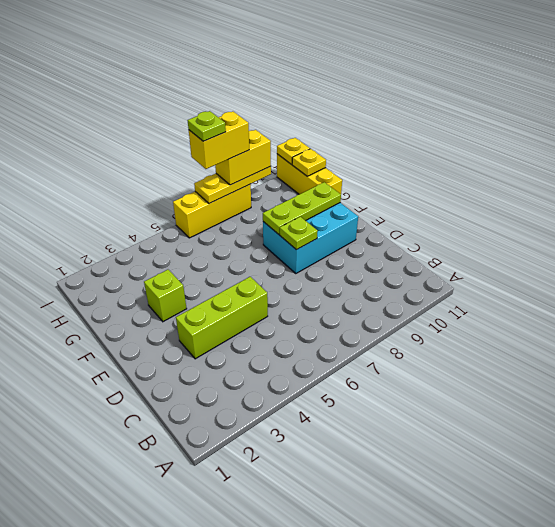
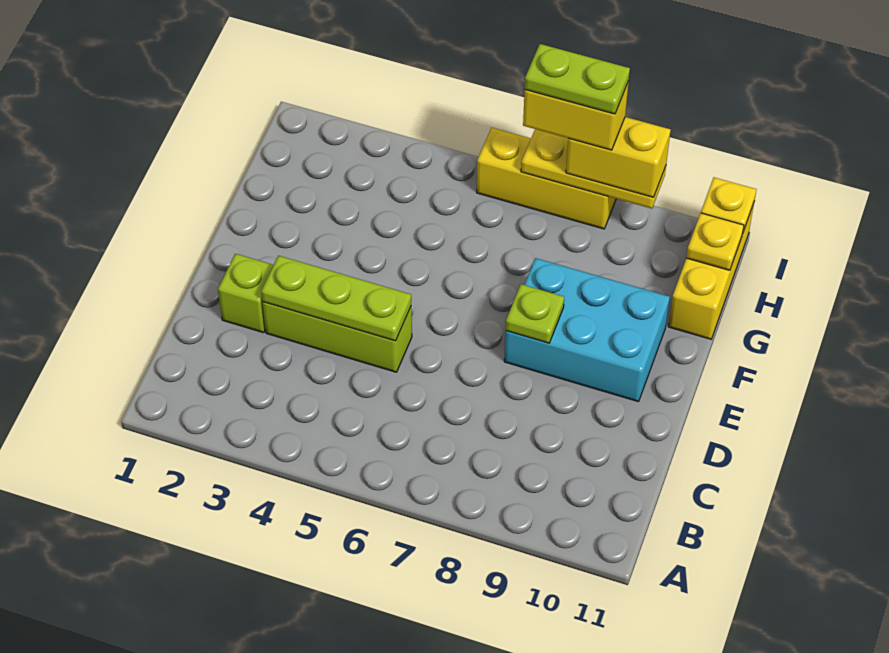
lime 1x1 brick [144,270,187,322] -> lime 1x1 brick moved to [218,254,273,333]
lime 1x3 plate [263,182,341,234] -> lime 1x3 plate moved to [261,256,411,341]
lime 1x1 plate [188,111,226,141] -> lime 1x2 plate [525,44,630,114]

